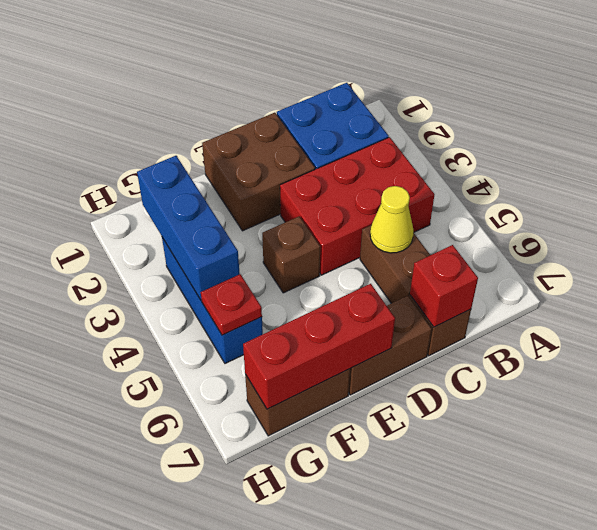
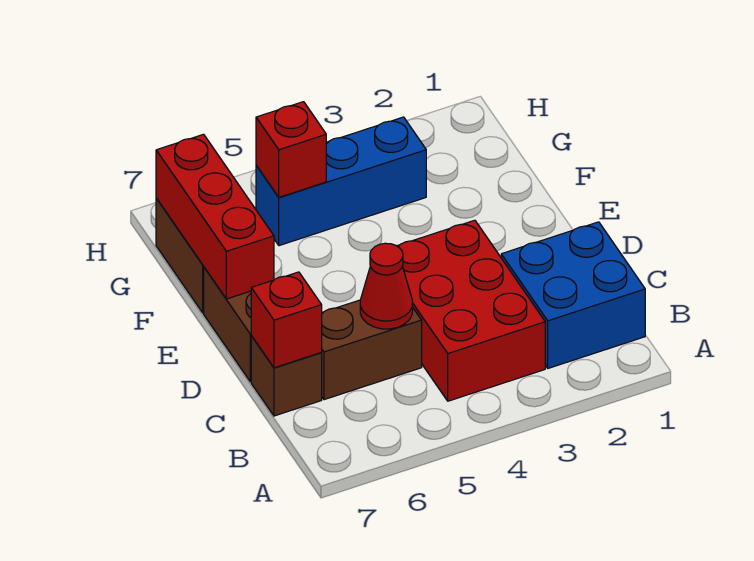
yellow 1x1 cone [370,186,414,253] -> red 1x1 cone [360,243,413,329]
brown 2x2 brick [202,113,315,231] -> none
brown 1x1 brick [262,216,320,293] -> none
blue 1x3 brick [137,156,240,300] -> none
red 1x1 plate [201,274,262,335] -> red 1x1 brick [256,102,326,197]

